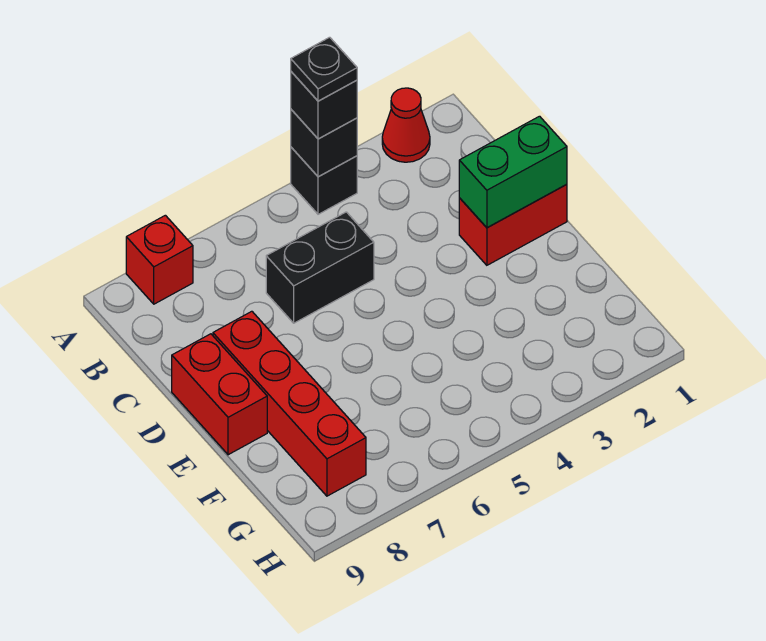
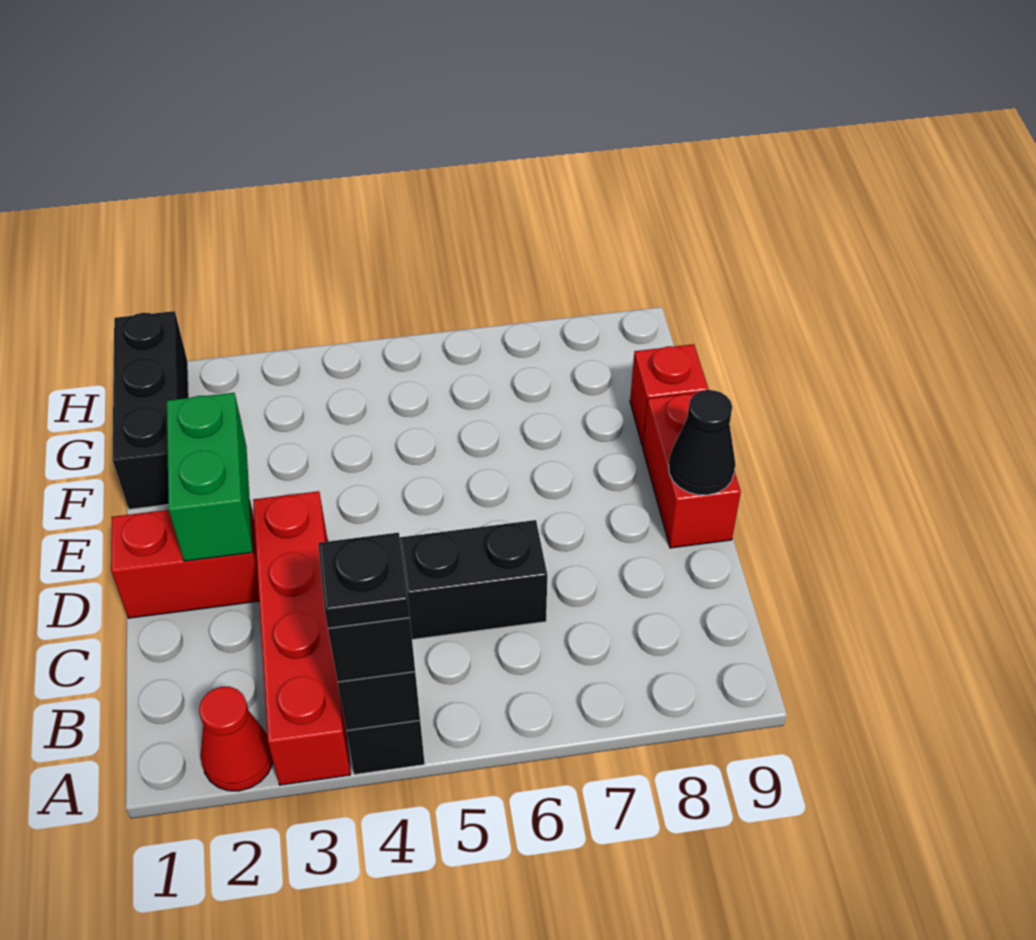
red 1x1 brick [126,215,193,304] -> red 1x1 brick moved to [630,344,708,446]
green 1x2 brick [459,116,567,228] -> green 1x2 brick turned to [167,393,253,561]
red 1x4 brick [213,311,366,496] -> red 1x4 brick moved to [253,491,351,785]
none -> black 1x1 cone [669,390,735,495]
none -> black 1x3 brick [113,311,189,509]

